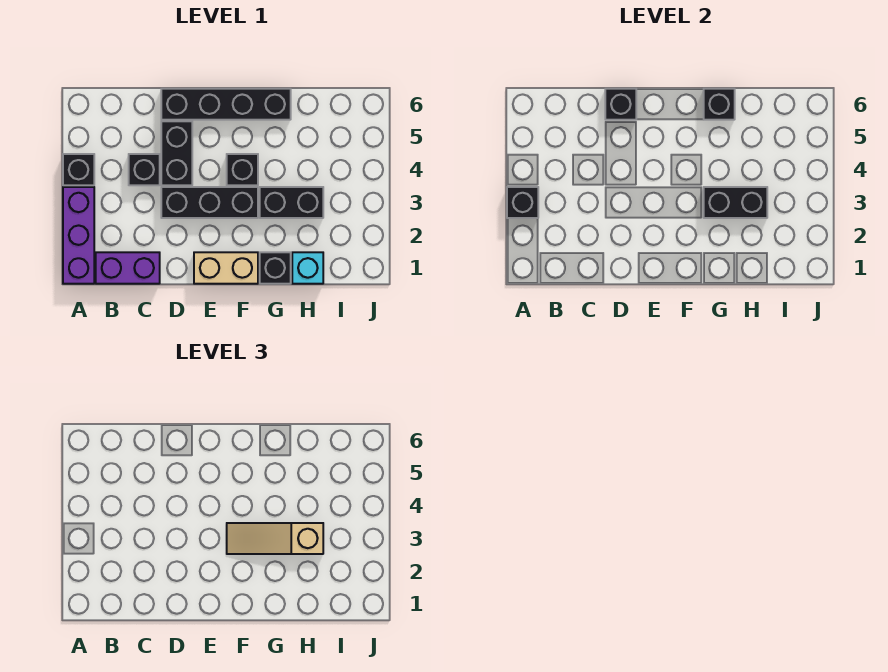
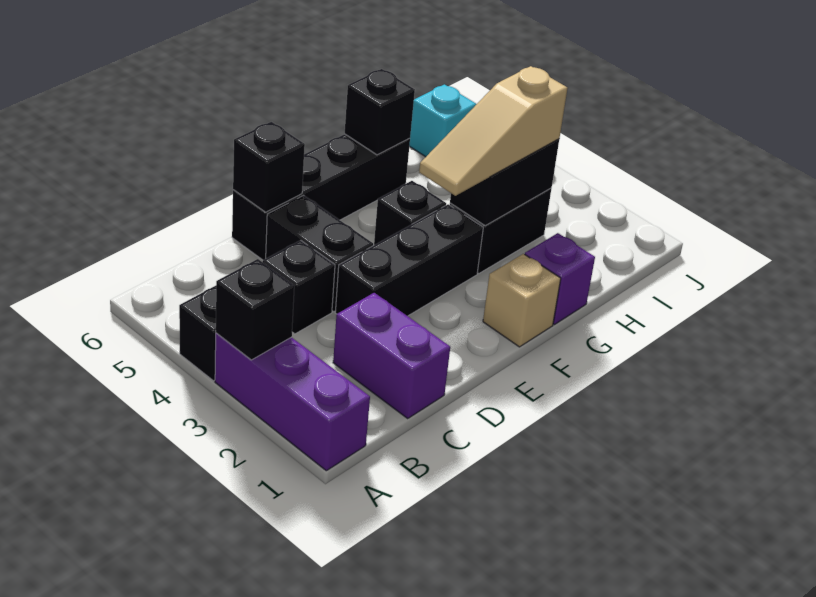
purple 1x2 brick [96,252,160,284] -> purple 1x2 brick turned to [333,293,450,418]
tan 1x2 brick [194,252,258,284] -> tan 1x1 brick [483,254,561,347]
black 1x1 brick [260,252,291,284] -> purple 1x1 brick [525,233,595,324]
cyan 1x1 brick [292,252,323,284] -> cyan 1x1 brick moved to [409,84,476,157]

